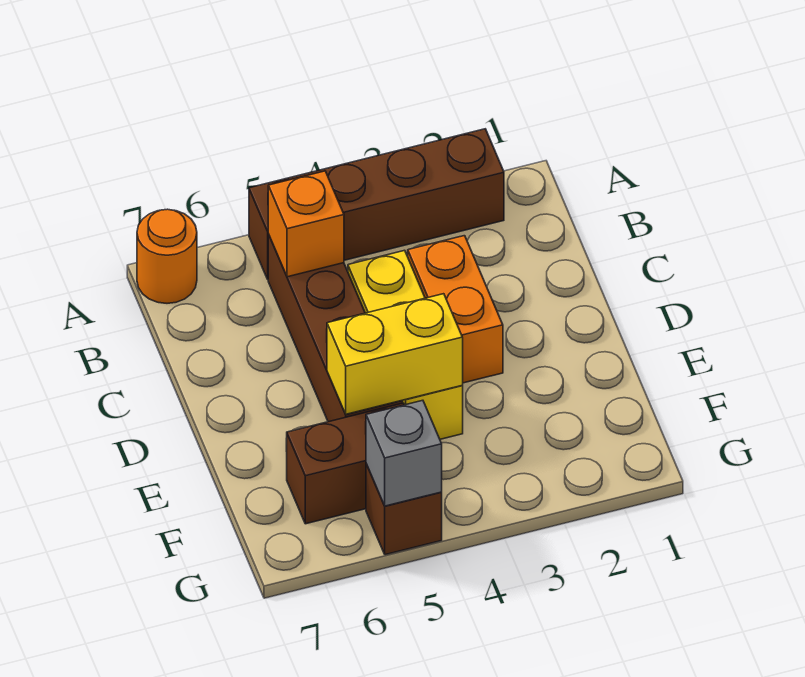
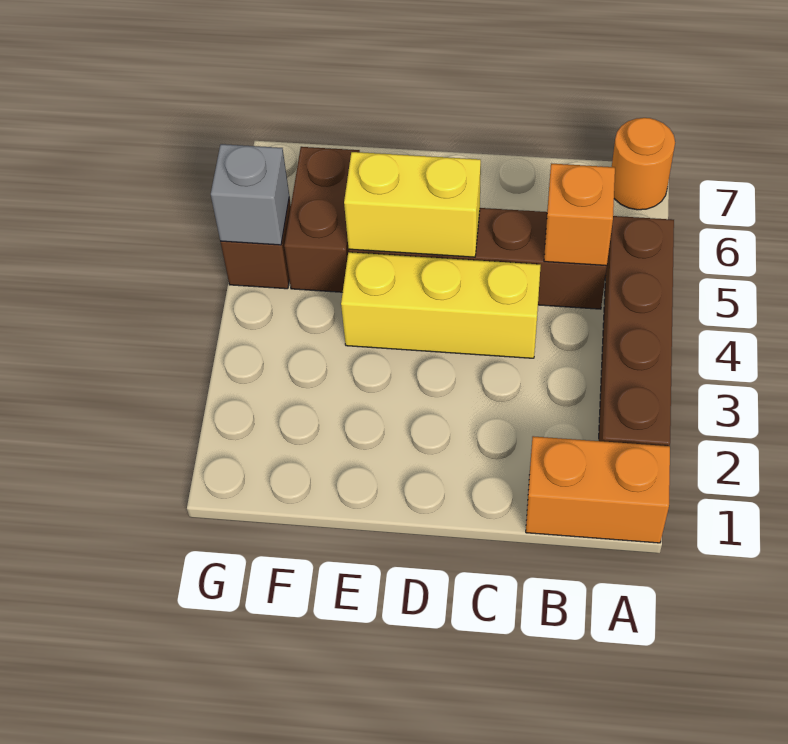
orange 1x2 brick [408,236,503,383] -> orange 1x2 brick moved to [526,436,670,543]
yellow 1x2 brick [327,294,463,414] -> yellow 1x2 brick turned to [344,152,481,257]

